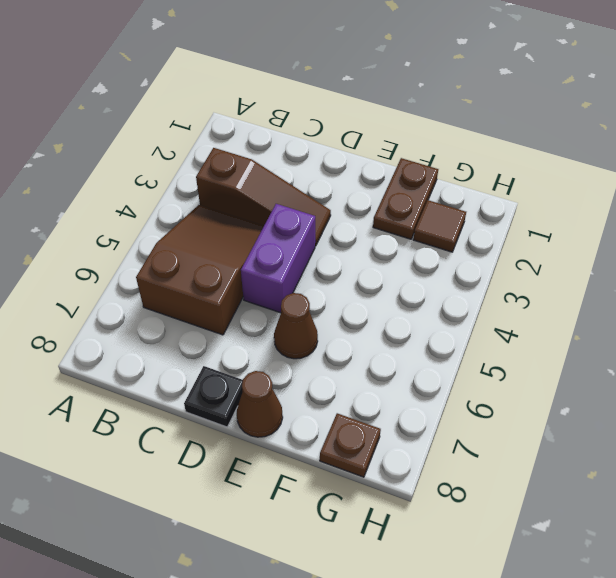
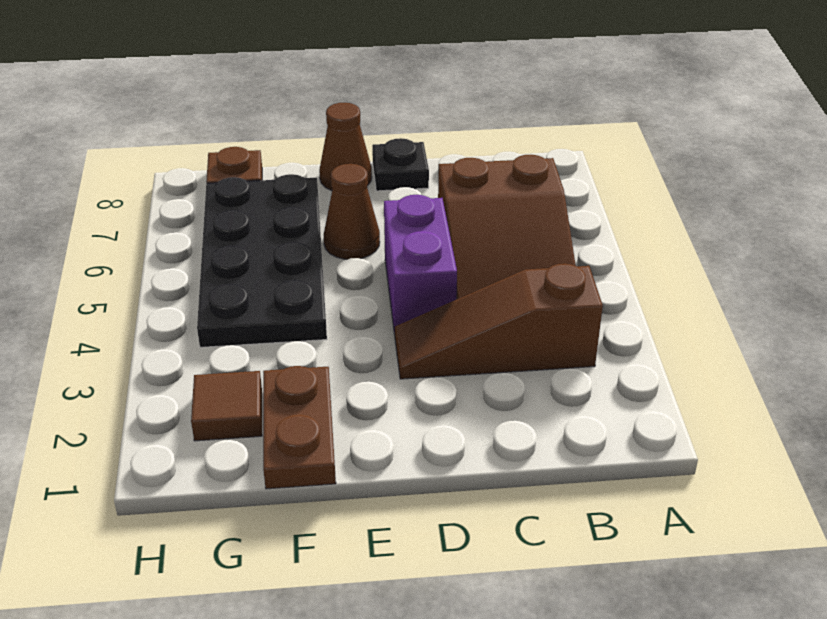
none -> black 2x4 plate [197,174,327,347]

